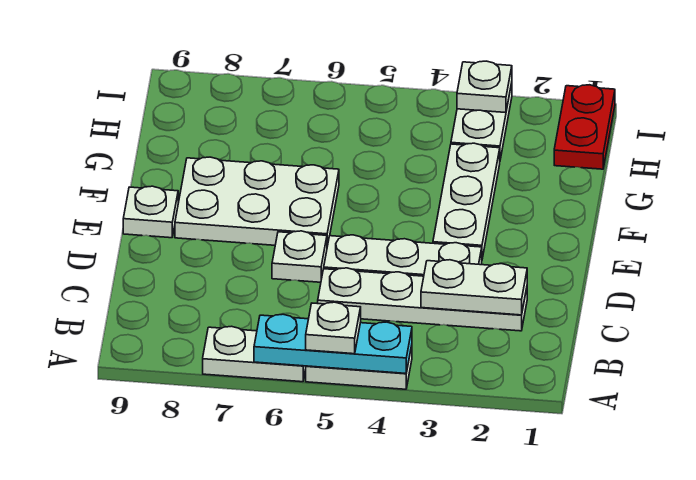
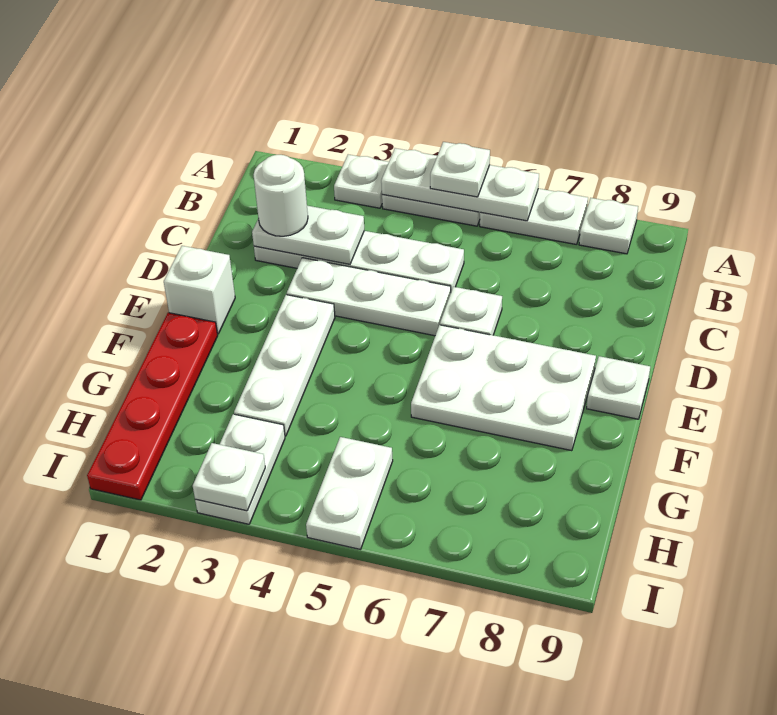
none -> white 1x1 plate [334,155,389,208]
cyan 1x3 plate [254,314,412,373] -> white 1x3 plate [381,148,539,221]
none -> white 1x1 plate [579,198,638,254]
none -> white 1x1 round brick [254,155,308,236]
none -> white 1x1 brick [164,246,235,334]
red 1x2 plate [554,85,615,169] -> red 1x4 plate [87,313,218,500]
none -> white 1x2 plate [306,437,393,549]

